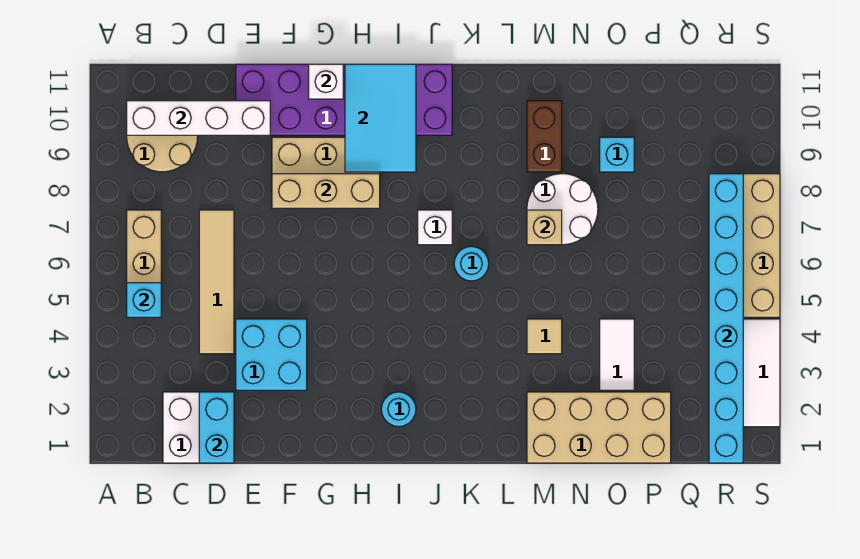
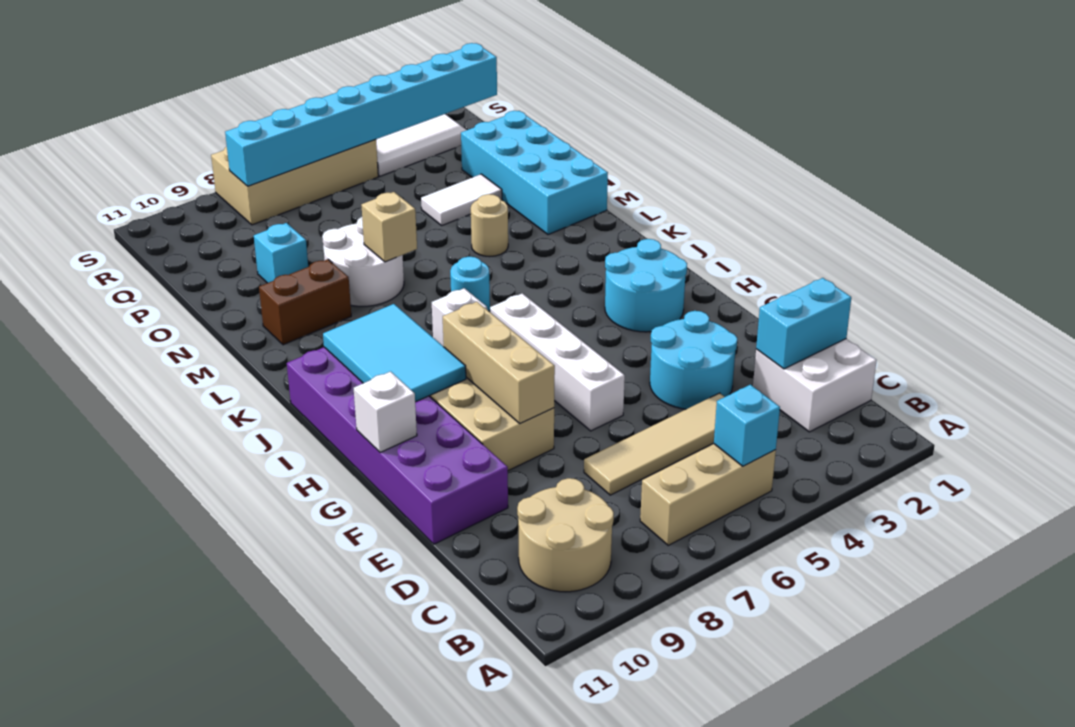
white 1x4 brick [127,101,270,135] -> white 1x4 brick moved to [490,293,625,431]
cyan 2x2 brick [236,319,307,390] -> cyan 2x2 round brick [650,311,737,409]
cyan 2x3 tile [345,64,416,172] -> cyan 2x3 tile turned to [323,304,466,402]
cyan 1x1 round brick [381,392,416,427] -> cyan 2x2 round brick [605,239,687,332]
tan 2x4 brick [527,392,671,463] -> cyan 2x4 brick [461,111,608,235]
tan 1x1 tile [527,319,562,354] -> tan 1x1 round brick [471,194,508,257]

